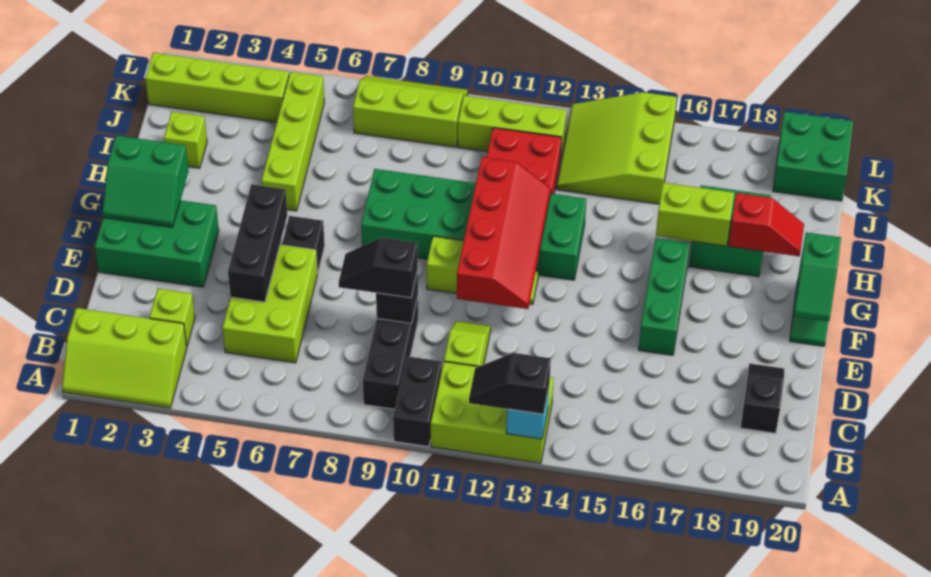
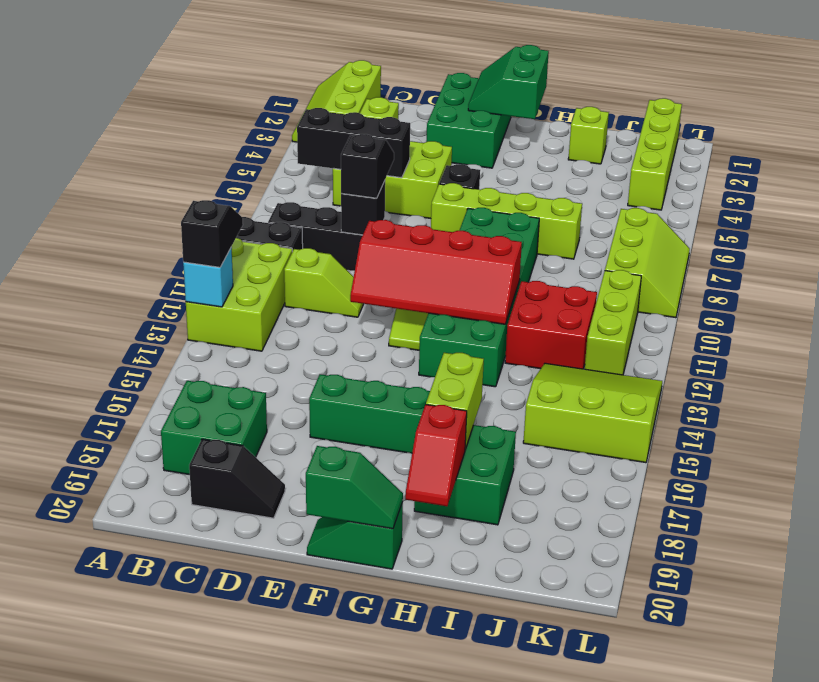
black 1x3 brick [228,184,287,302] -> black 1x3 brick moved to [297,108,410,178]
green 1x2 slope [794,232,841,321] -> green 1x2 slope turned to [306,446,403,529]
lime 1x4 brick [261,72,324,211] -> lime 1x4 brick moved to [431,183,582,259]
green 2x2 brick [773,112,853,201] -> green 2x2 brick moved to [161,381,267,475]

